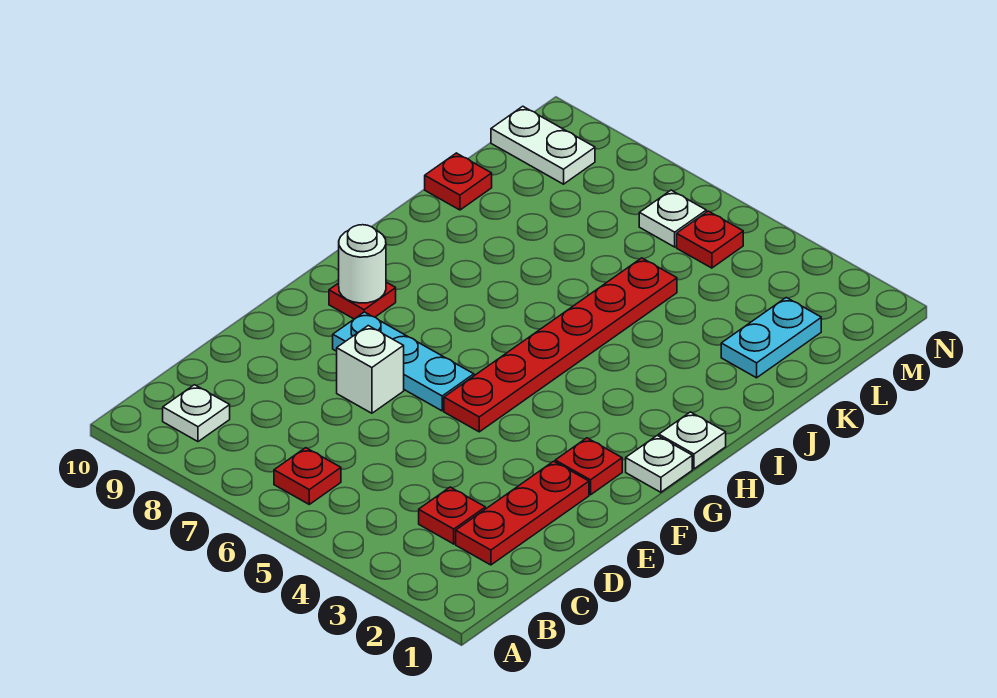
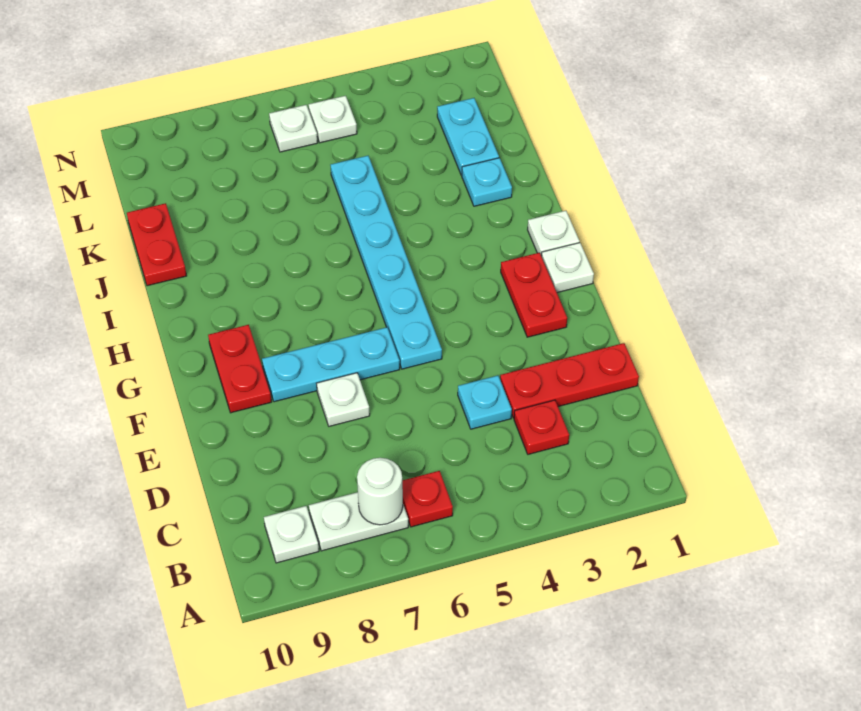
red 1x3 plate [456,461,589,565] -> red 1x3 plate turned to [500,343,639,418]
none -> cyan 1x1 plate [458,376,512,429]
white 1x1 brick [337,326,404,413] -> white 1x1 plate [317,373,370,426]
red 1x1 plate [555,438,622,495] -> red 1x2 plate [501,253,567,337]
red 1x6 plate [444,258,677,432] -> cyan 1x6 plate [331,156,442,369]
red 1x1 plate [329,282,396,319] -> red 1x2 plate [208,325,271,413]
white 1x1 round brick [339,225,386,303] -> white 1x1 round brick moved to [357,458,403,525]
none -> cyan 1x1 plate [462,158,512,206]
red 1x1 plate [425,153,492,210] -> red 1x2 plate [127,203,187,286]
red 1x1 plate [677,211,743,268] -> white 1x1 plate [309,96,357,143]
white 1x2 plate [491,106,595,184] -> white 1x2 plate moved to [309,492,408,551]

